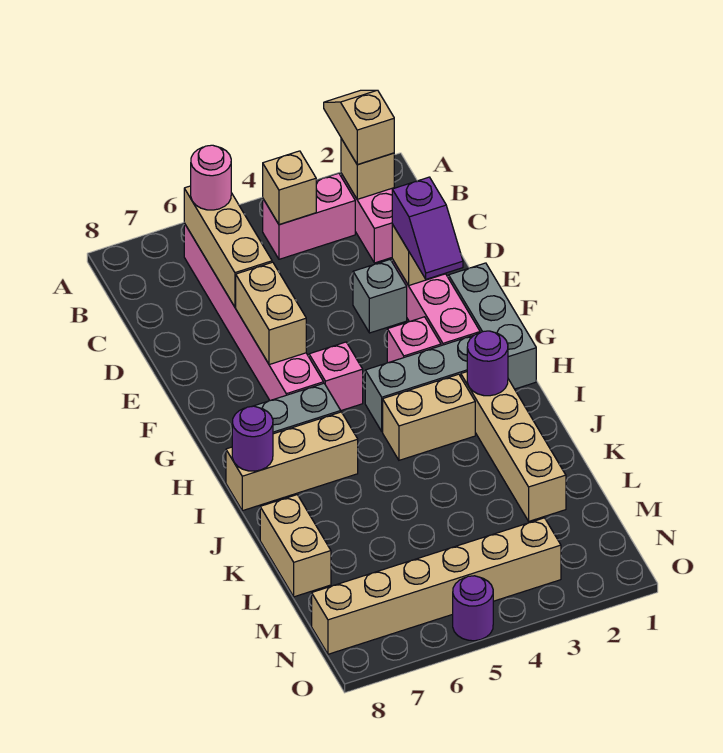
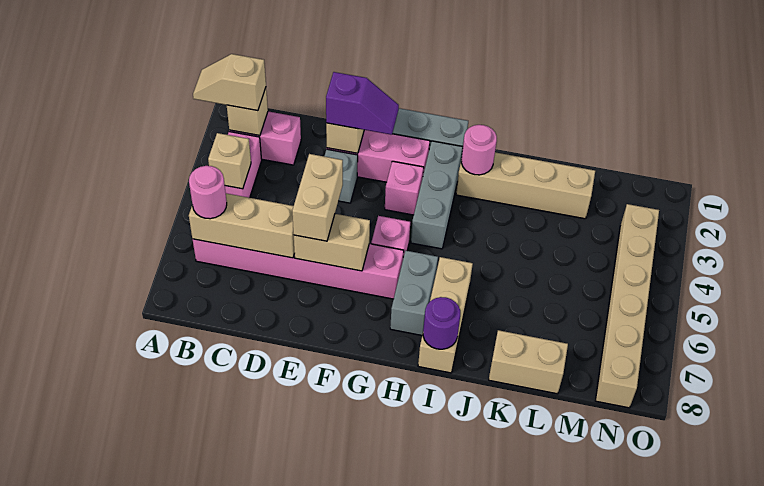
purple 1x1 round brick [467,331,508,396] -> pink 1x1 round brick [461,125,497,175]
tan 1x2 brick [383,374,475,460] -> tan 1x2 brick moved to [292,154,343,241]
purple 1x1 round brick [453,576,493,641] -> none

